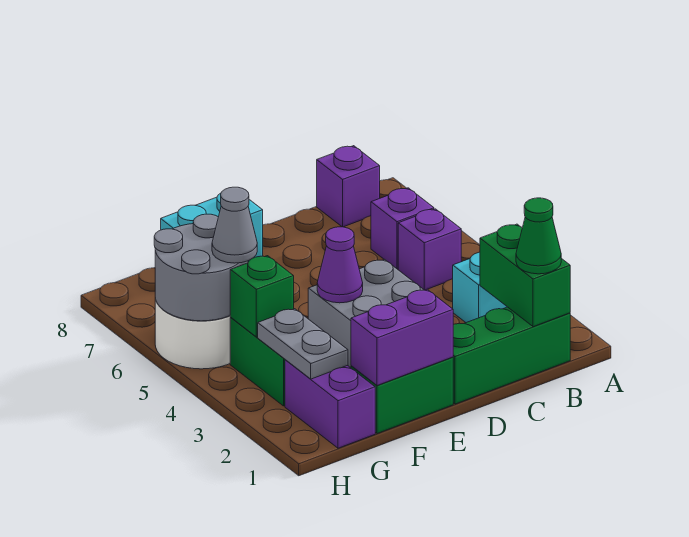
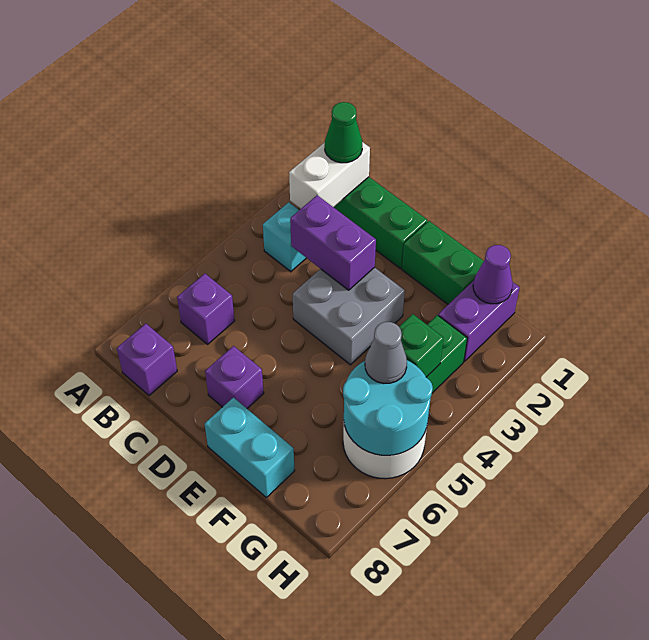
green 1x2 brick [480,224,570,327] -> white 1x2 brick [289,142,370,209]
purple 1x1 brick [398,209,461,290] -> purple 1x1 brick moved to [205,346,264,408]
purple 1x2 brick [351,289,453,385] -> purple 1x2 brick moved to [290,195,376,290]
purple 1x1 cone [317,227,363,303] -> purple 1x1 cone moved to [473,245,513,304]
grey 1x2 plate [258,309,348,379] -> none
grey 2x2 round brick [154,214,248,321] -> cyan 2x2 round brick [343,360,433,455]

